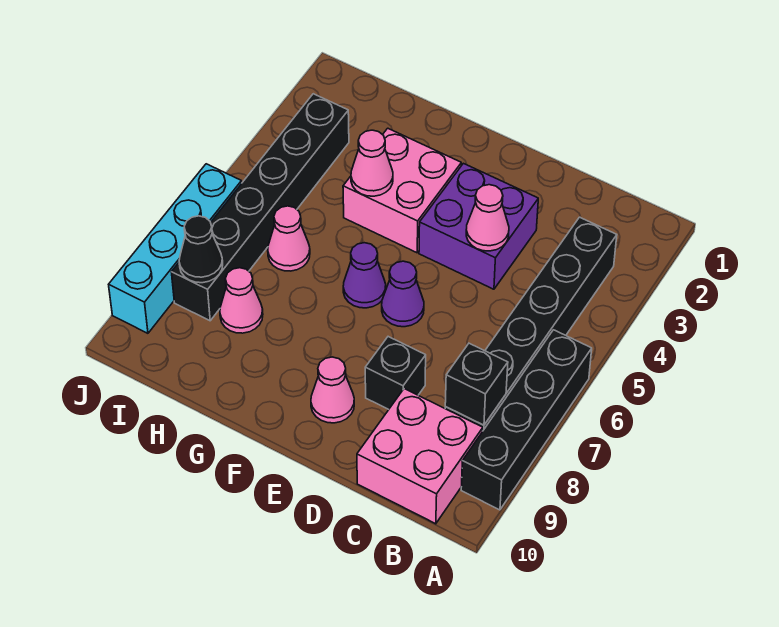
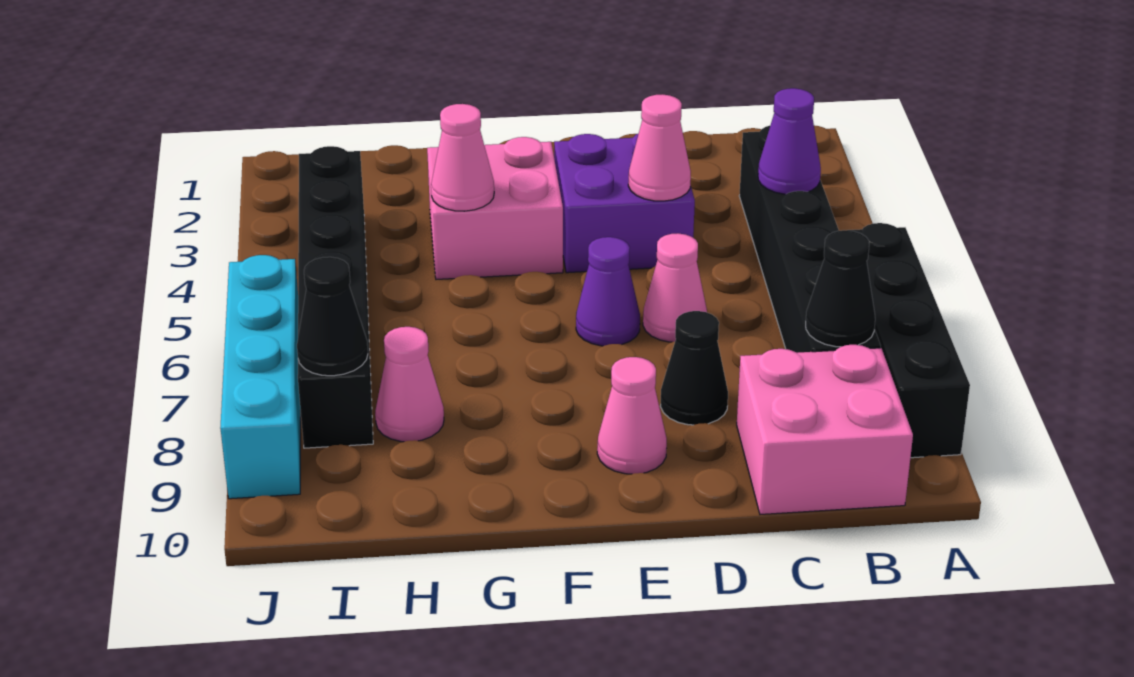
black 1x1 brick [445,343,508,425] -> black 1x1 cone [806,230,875,347]
black 1x1 brick [365,337,426,409] -> black 1x1 cone [660,311,728,425]
purple 1x1 cone [343,243,386,308] -> purple 1x1 cone moved to [758,88,821,194]
pink 1x1 cone [268,206,310,271] -> pink 1x1 cone moved to [643,233,707,342]

